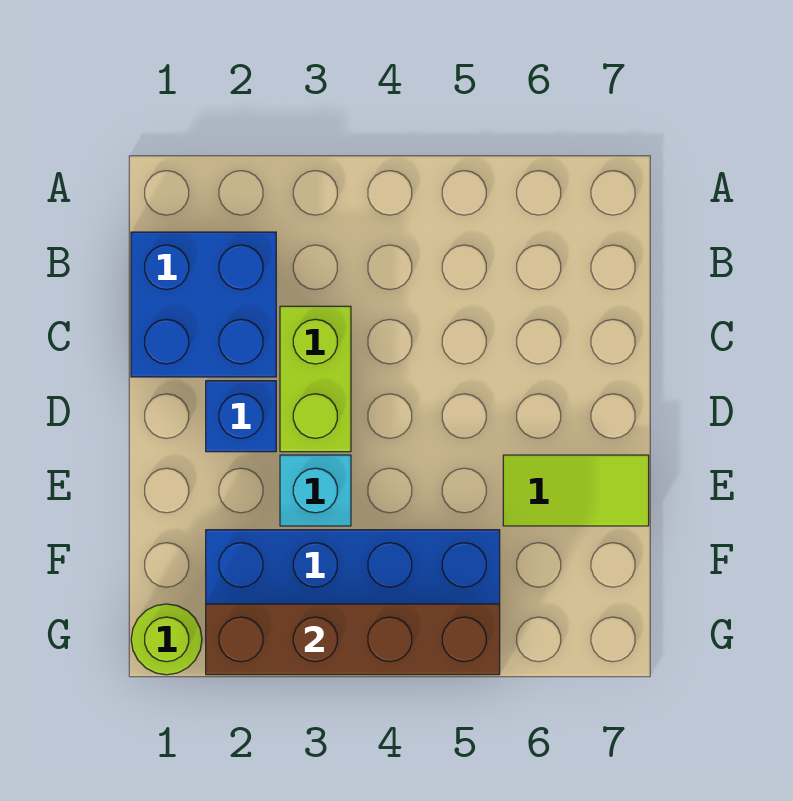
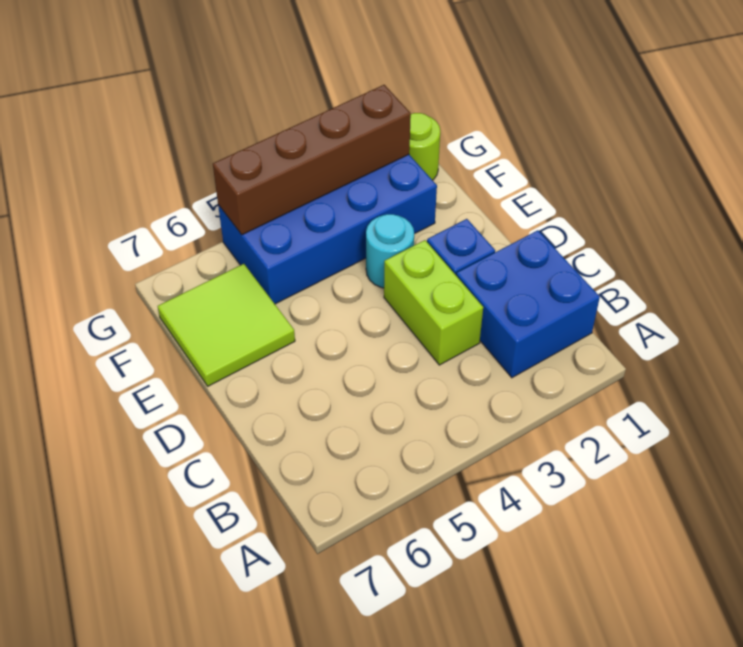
cyan 1x1 brick [280,455,351,526] -> cyan 1x1 round brick [366,214,414,288]
lime 1x2 tile [503,455,649,526] -> lime 2x2 tile [158,264,295,386]

